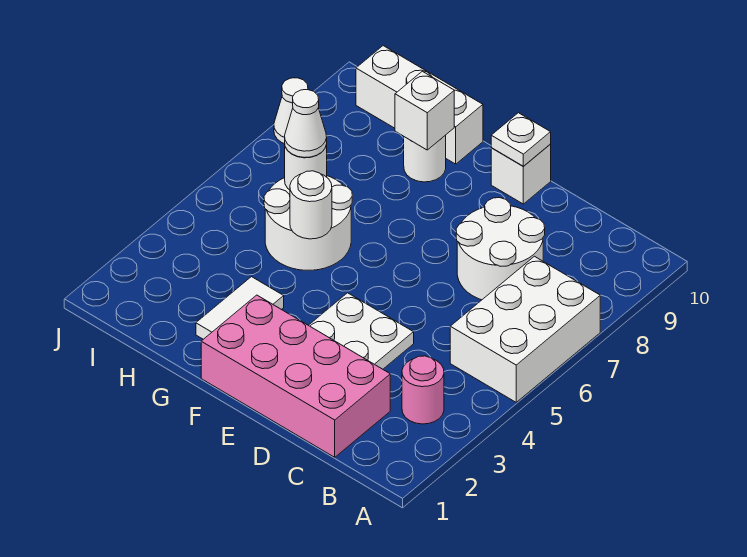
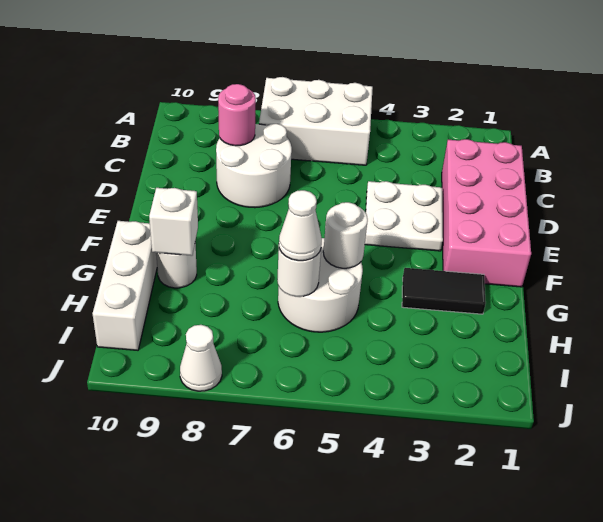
pink 1x1 round brick [402,356,444,424] -> pink 1x1 round brick moved to [218,84,256,146]
white 1x1 brick [491,145,551,204] -> none
white 1x1 plate [491,113,551,166] -> none
white 1x2 tile [196,277,284,339] -> black 1x2 tile [402,268,486,314]

